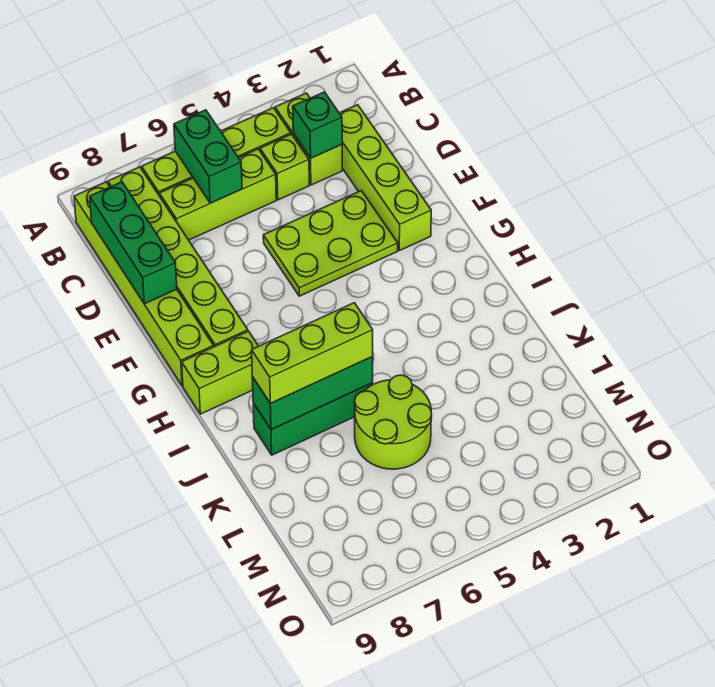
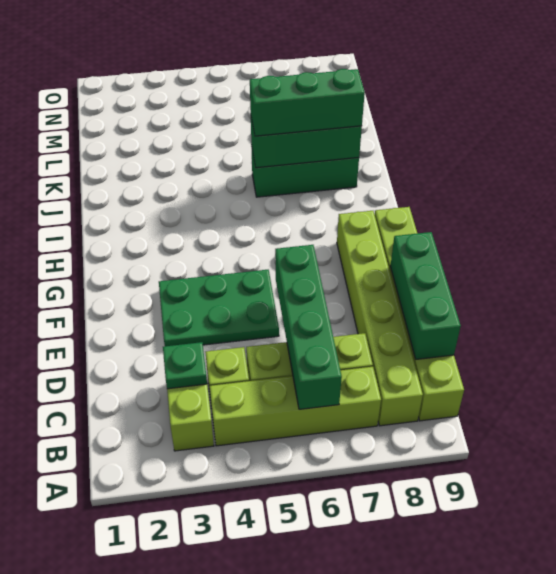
green 1x2 brick [174,110,242,203] -> green 1x4 brick [275,245,342,409]
lime 1x4 brick [340,105,431,251] -> none
green 1x1 brick [293,92,342,158] -> green 1x1 plate [163,342,207,389]
lime 2x3 plate [263,191,398,296] -> green 2x3 plate [159,270,279,346]
lime 1x2 brick [182,331,258,414] -> none
lime 1x3 brick [252,303,373,403] -> green 1x3 brick [250,69,365,136]
lime 2x2 round brick [355,375,432,469] -> none

